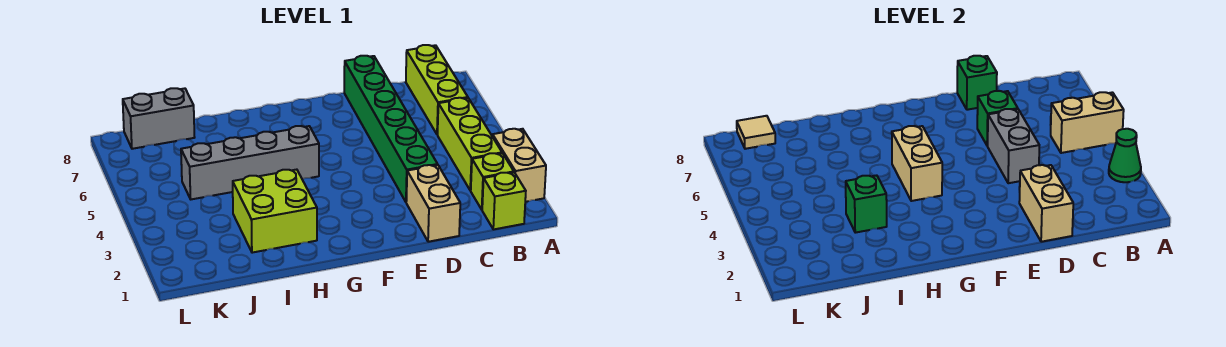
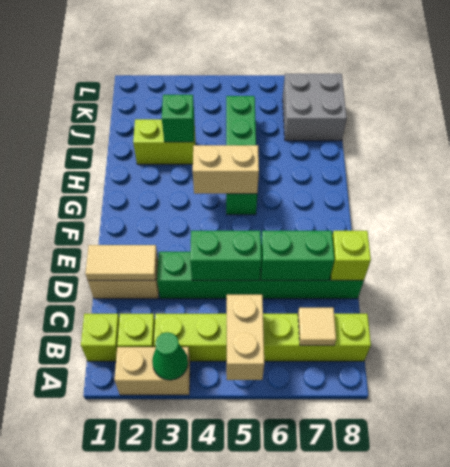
tan 1x2 brick [1019,165,1073,242] -> tan 1x2 tile [85,245,157,280]
grey 1x2 brick [988,109,1039,183] -> green 1x2 brick [190,231,261,280]
green 1x1 brick [977,91,1018,146] -> green 1x2 brick [261,231,334,280]
green 1x1 brick [957,56,997,110] -> lime 1x1 brick [331,231,371,280]
grey 1x4 brick [181,126,319,199] -> green 1x4 brick [226,96,257,215]
lime 2x2 brick [233,170,317,253] -> lime 1x2 brick [133,119,196,164]
grey 1x2 brick [123,88,195,149] -> grey 2x2 brick [283,73,347,141]
tan 1x1 tile [737,116,775,149] -> tan 1x1 tile moved to [298,308,336,345]

